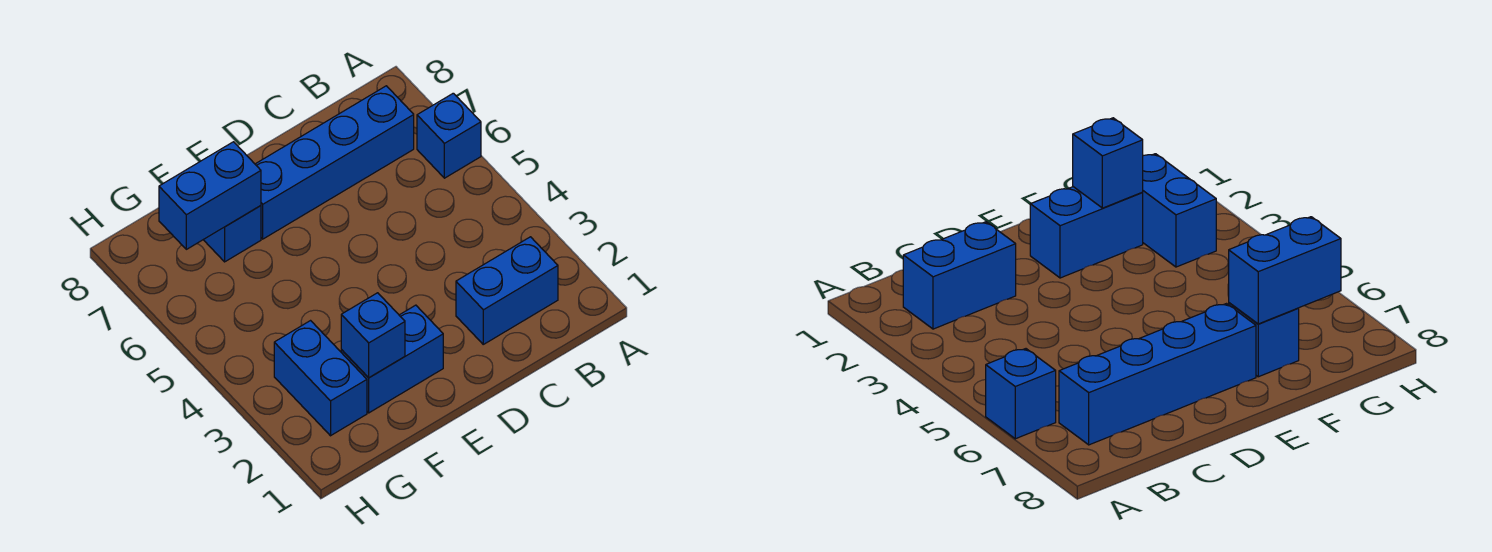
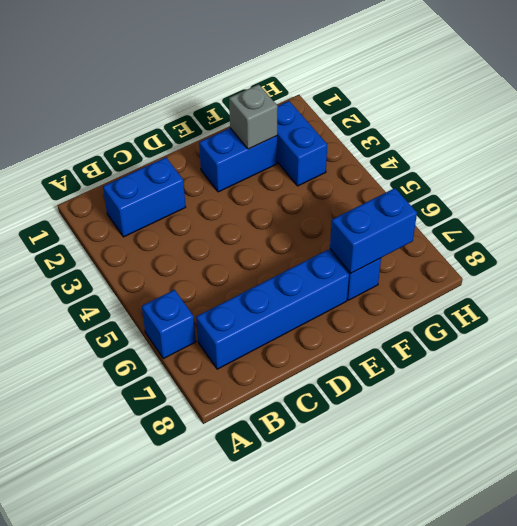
blue 1x1 brick [341,293,405,378] -> grey 1x1 brick [229,84,278,149]

